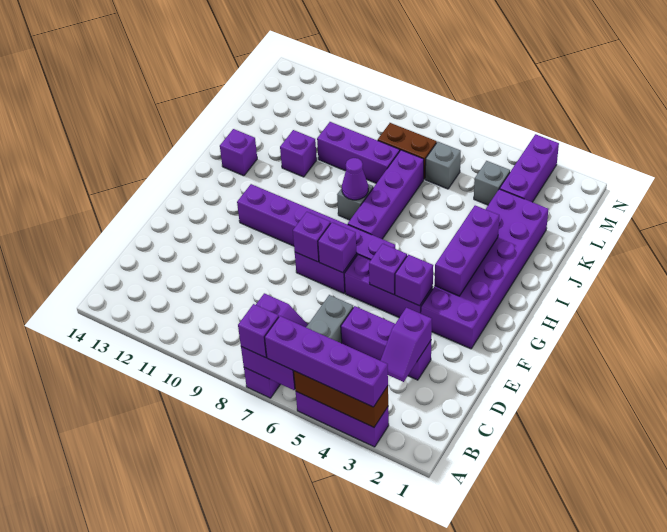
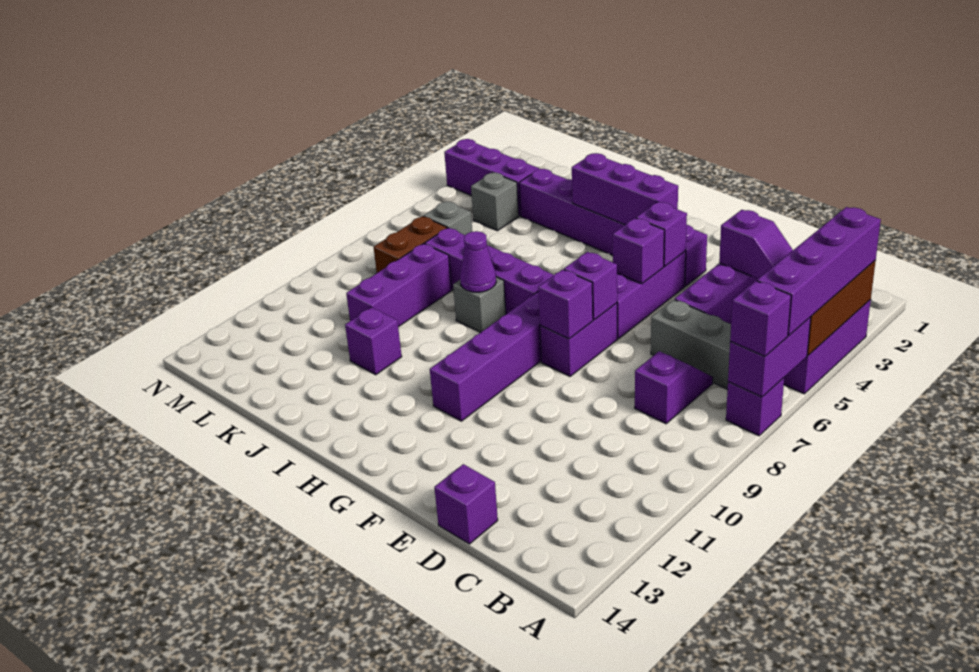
purple 2x6 brick [421,189,548,349] -> purple 1x6 brick [519,169,707,286]
purple 1x1 brick [220,129,257,176] -> purple 1x1 brick moved to [434,464,498,544]

